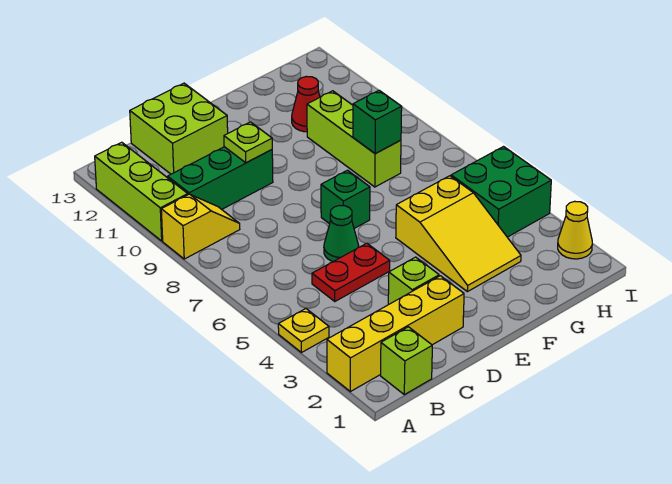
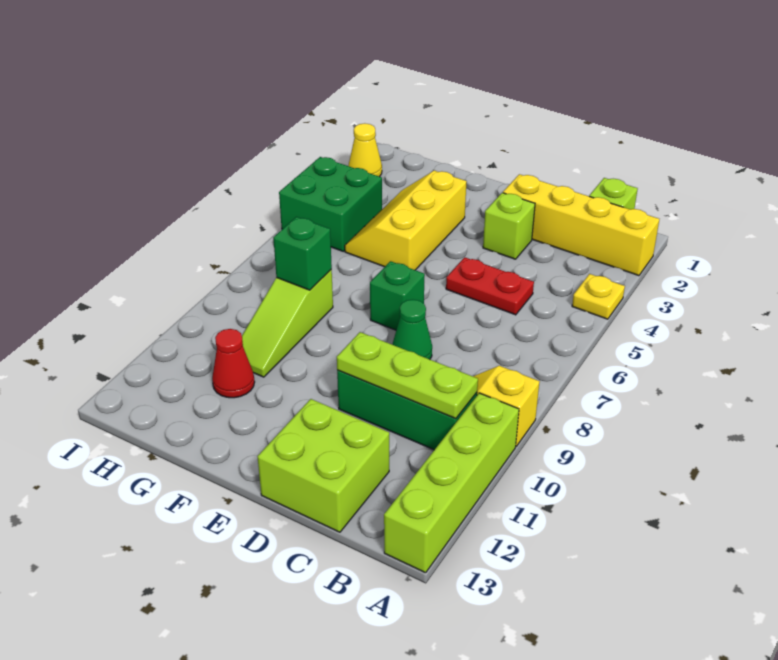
lime 1x3 brick [95,142,188,241] -> lime 1x4 brick [384,393,519,573]
green 1x1 cone [324,205,359,262] -> green 1x1 cone moved to [392,300,432,359]
lime 1x1 plate [224,122,272,163] -> lime 1x3 plate [337,332,478,419]
yellow 2x3 slope [396,176,521,292] -> yellow 2x3 slope turned to [345,171,467,270]
lime 1x3 brick [307,91,401,187] -> lime 1x3 slope [242,270,333,377]

